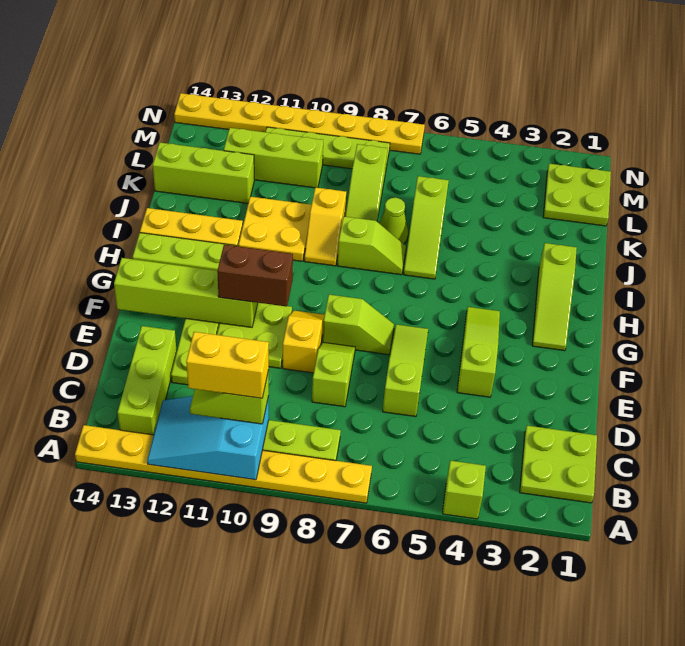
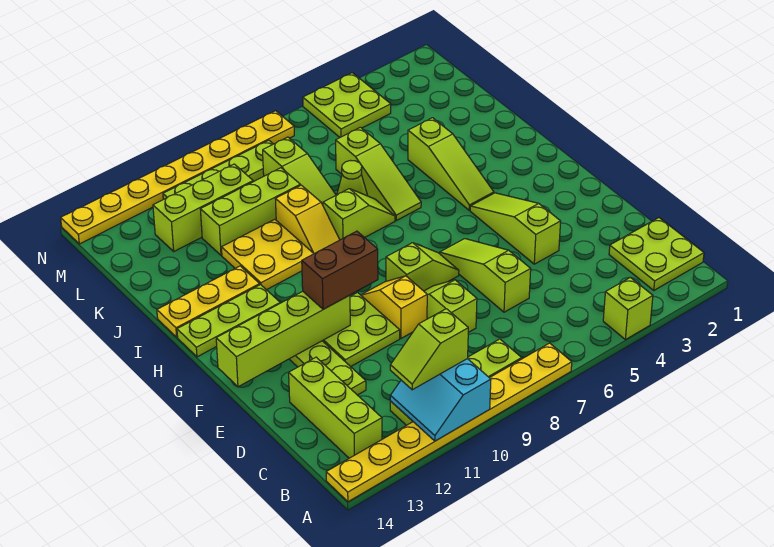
cyan 2x3 slope [147,396,269,480] -> cyan 2x2 slope [390,359,491,441]
yellow 1x2 brick [186,332,269,398] -> none
lime 1x3 slope [532,243,577,351] -> lime 1x3 slope moved to [408,118,494,210]
lime 1x3 brick [153,142,254,203] -> lime 1x3 brick moved to [200,168,300,255]
lime 2x2 plate [543,164,611,226] -> lime 2x2 plate moved to [303,73,391,137]

